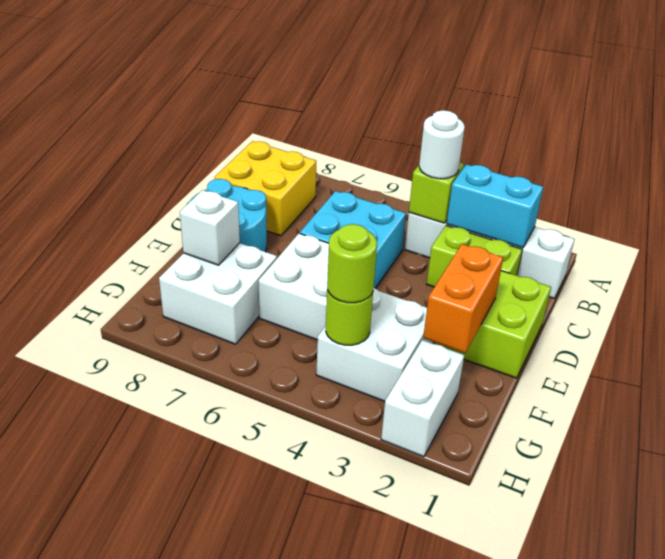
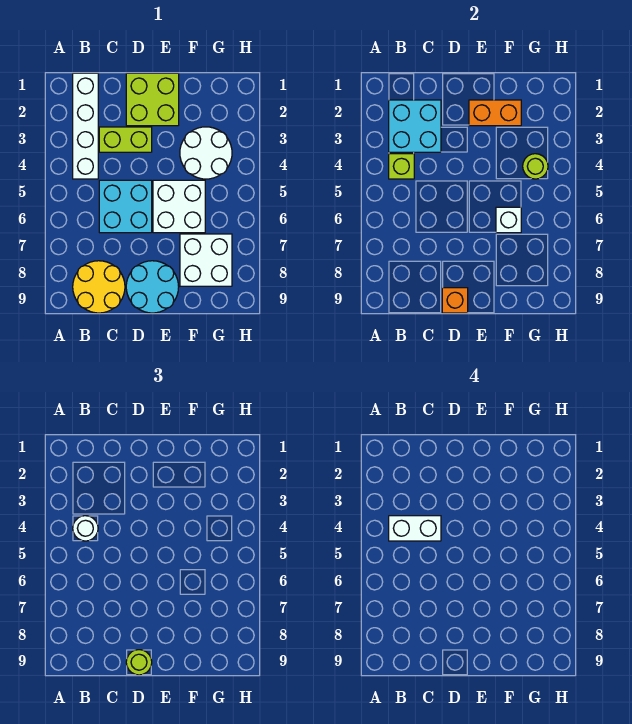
cyan 1x2 brick [447,164,543,248] -> cyan 2x2 brick [389,100,441,152]
yellow 2x2 brick [215,141,316,236] -> yellow 2x2 round brick [73,261,125,313]
lime 1x2 brick [427,226,522,287] -> lime 1x2 brick turned to [99,127,152,152]
none -> orange 1x1 brick [442,288,468,313]
white 2x2 brick [316,288,433,402] -> white 2x2 round brick [180,127,232,179]
white 1x1 brick [180,190,240,265] -> white 1x1 brick moved to [496,207,521,233]
white 1x2 brick [381,340,464,457] -> white 1x2 brick moved to [389,516,441,541]
lime 1x1 round brick [327,224,377,303] -> lime 1x1 round brick moved to [126,650,152,675]

